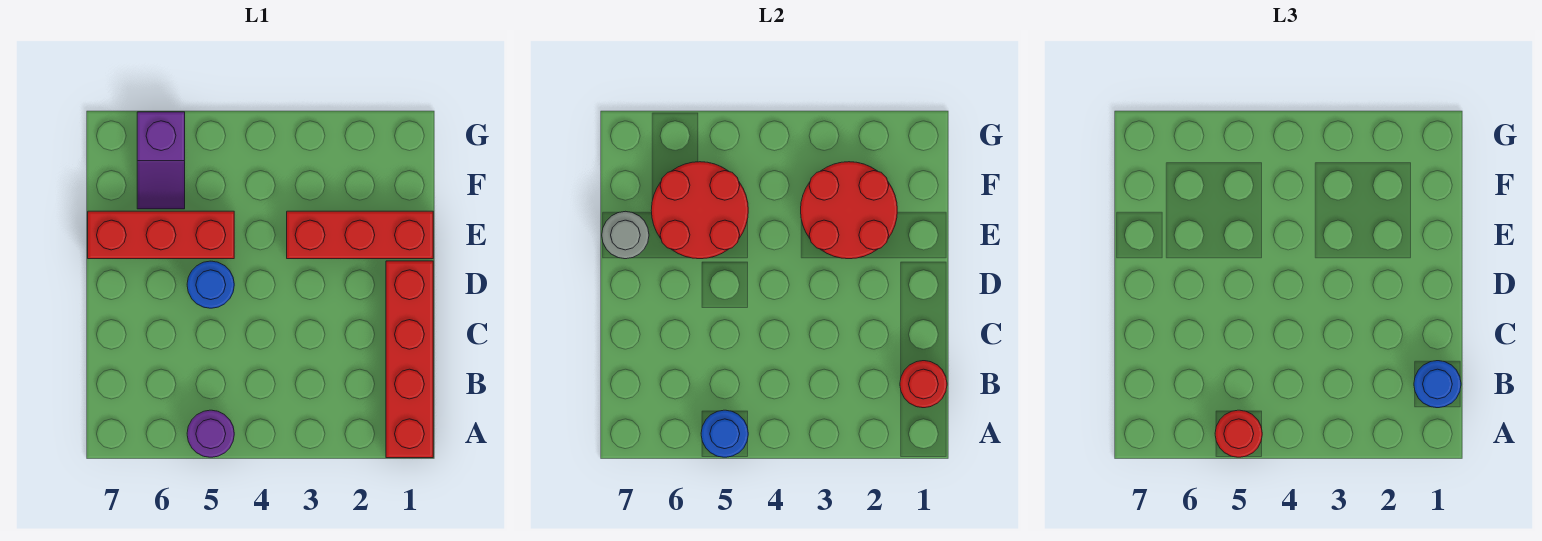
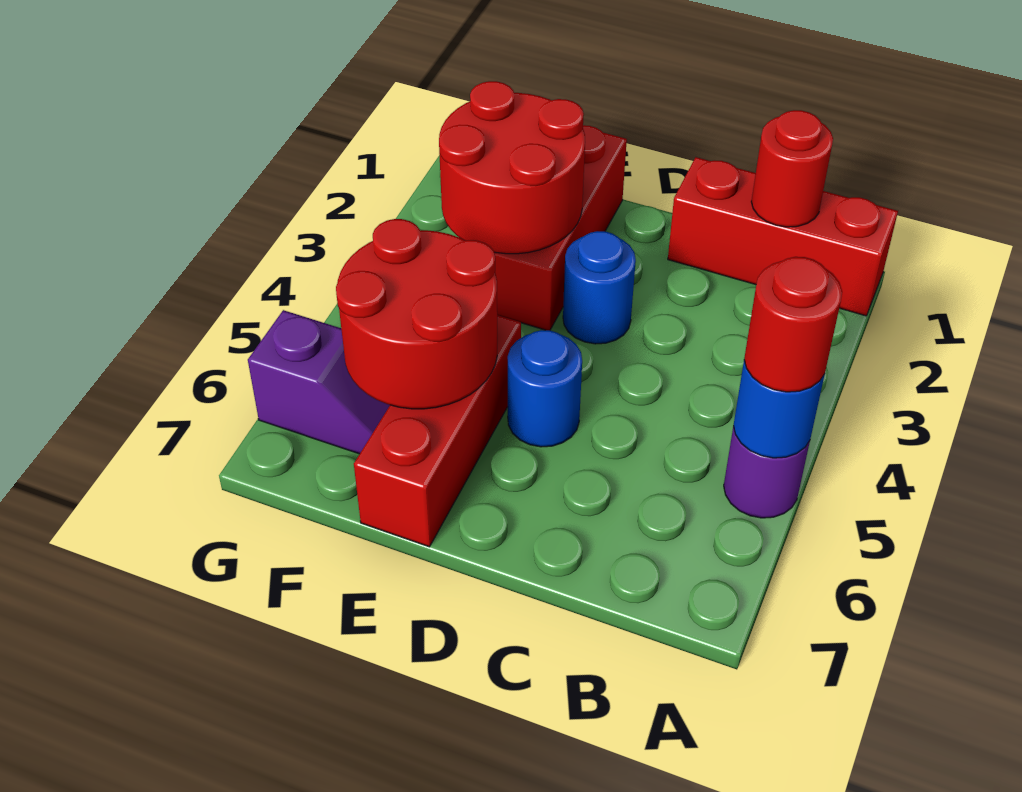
red 1x4 brick [386,261,433,458] -> red 1x3 brick [668,157,898,316]
blue 1x1 round brick [1414,361,1461,408] -> blue 1x1 round brick moved to [563,231,636,344]
grey 1x1 round brick [602,211,649,259] -> none

